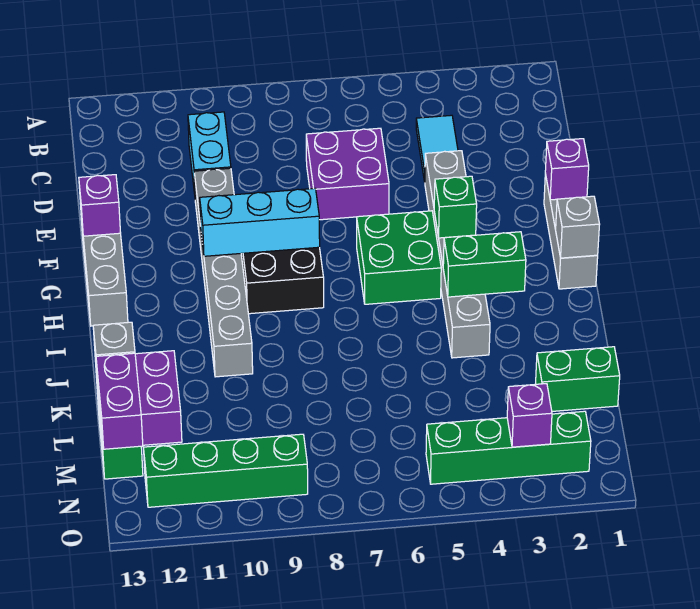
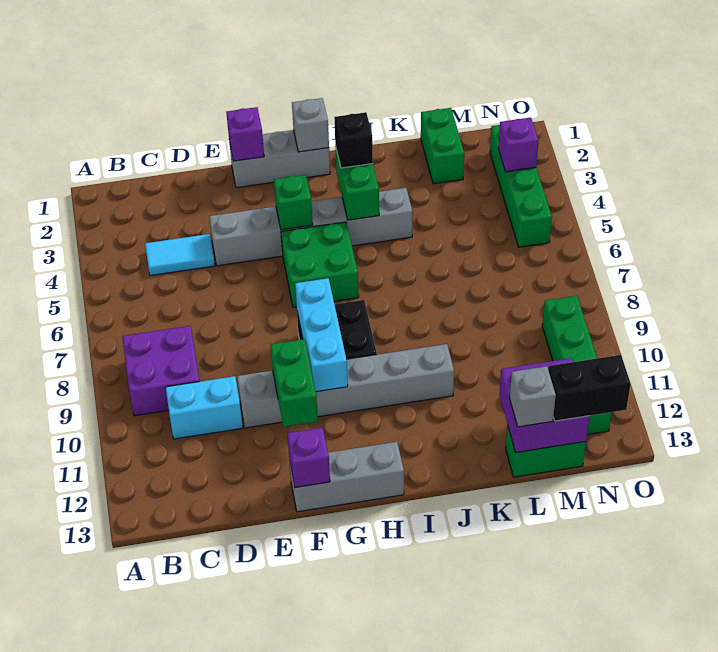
purple 2x2 brick [306,128,389,220] -> purple 2x2 brick moved to [122,326,200,416]
none -> green 1x2 brick [271,339,318,427]
none -> black 1x1 brick [334,112,373,168]
purple 1x2 brick [96,353,143,449] -> black 1x2 brick [548,355,631,421]

